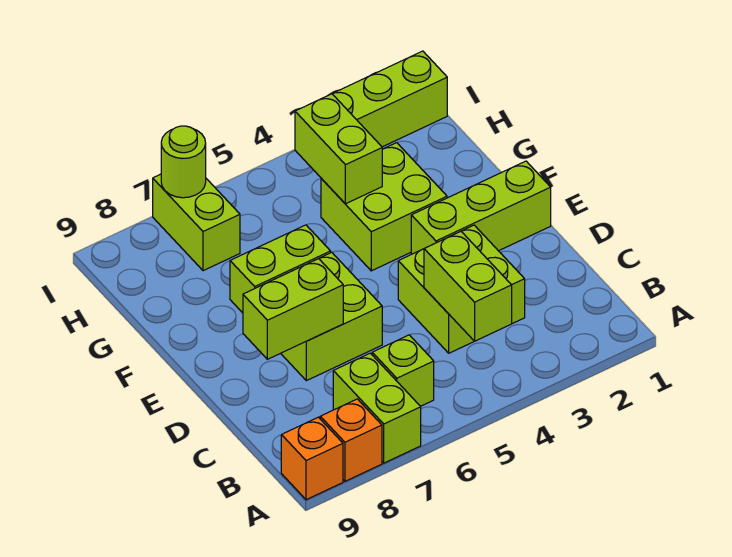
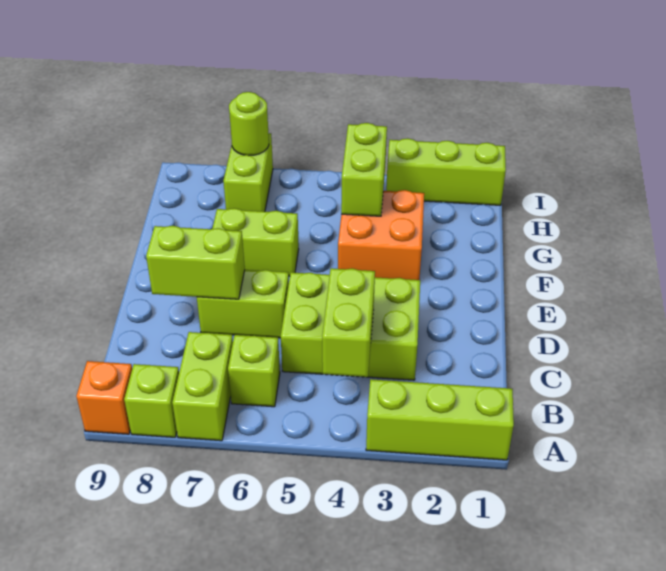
orange 1x1 brick [320,399,382,481] -> lime 1x1 brick [124,364,179,437]
lime 2x2 brick [398,225,525,353] -> lime 2x3 brick [281,272,420,380]
lime 2x2 brick [281,252,382,381] -> lime 1x2 brick [197,270,289,338]
lime 1x3 brick [411,161,551,254] -> lime 1x3 brick moved to [366,379,514,460]
lime 2x2 brick [321,143,447,271] -> orange 2x2 brick [338,190,424,280]

